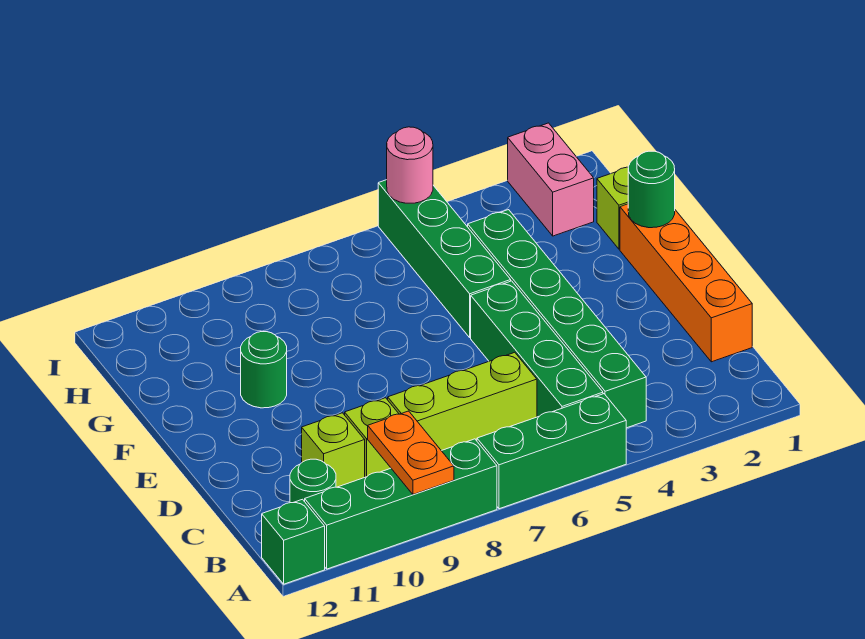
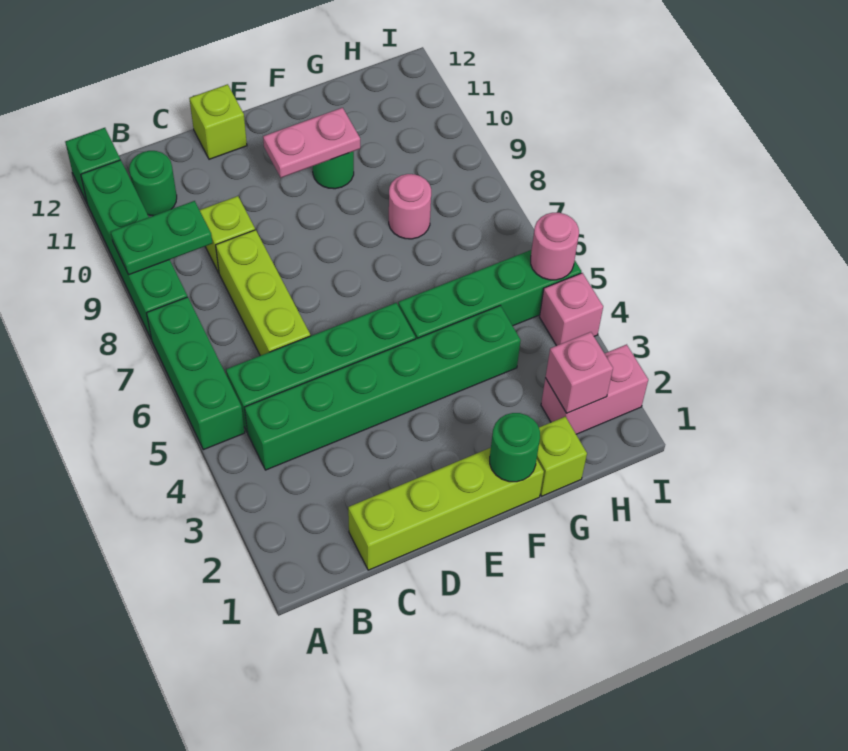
orange 1x2 plate [368,411,454,494] -> green 1x2 plate [111,201,212,275]
orange 1x4 brick [620,204,752,362] -> lime 1x4 brick [348,448,544,570]
lime 1x1 brick [302,413,365,487] -> lime 1x1 brick moved to [189,84,247,159]
none -> pink 1x2 plate [263,108,360,178]
none -> pink 1x1 round brick [389,174,431,239]
none -> pink 1x1 brick [545,332,613,413]
none -> pink 1x1 brick [540,273,603,346]

